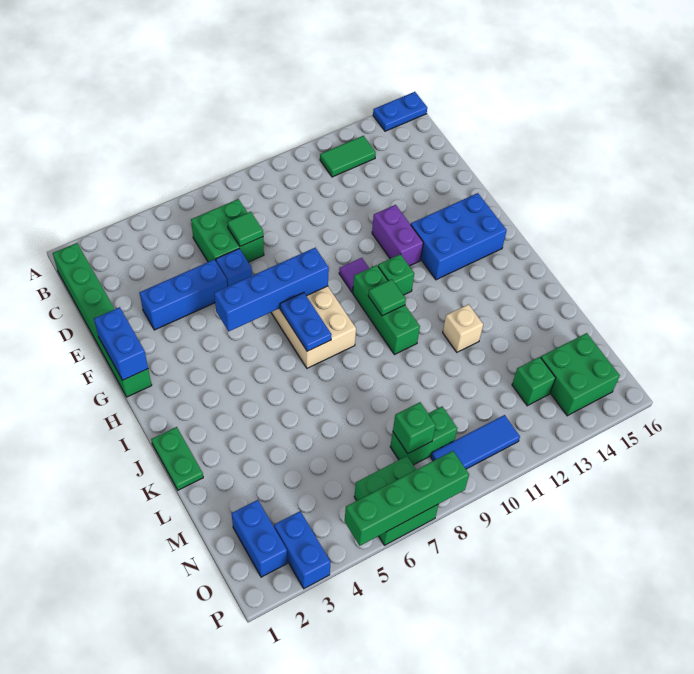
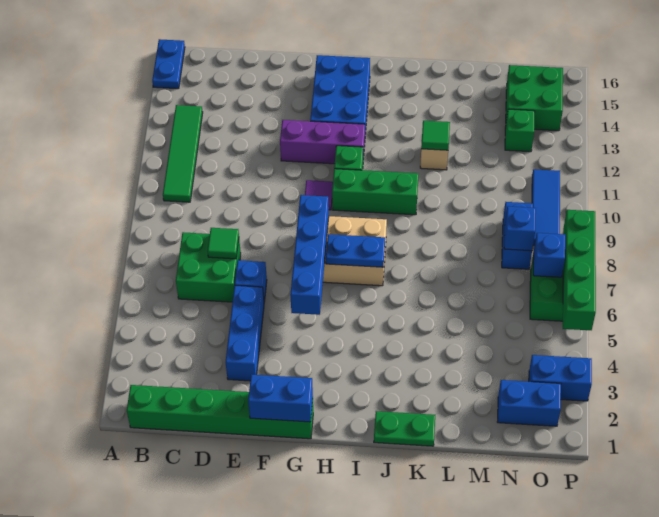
green 1x2 tile [320,136,376,177] -> green 1x4 tile [163,105,203,202]
purple 1x2 brick [372,205,423,266] -> purple 1x3 brick [280,120,365,164]
green 1x1 tile [368,279,406,316] -> green 1x1 tile moved to [421,121,450,150]
green 1x2 brick [390,407,457,465] -> blue 1x2 brick [502,202,533,269]
green 1x1 brick [393,402,436,453] -> blue 1x1 brick [504,206,536,251]
none -> blue 1x1 brick [533,233,565,277]

